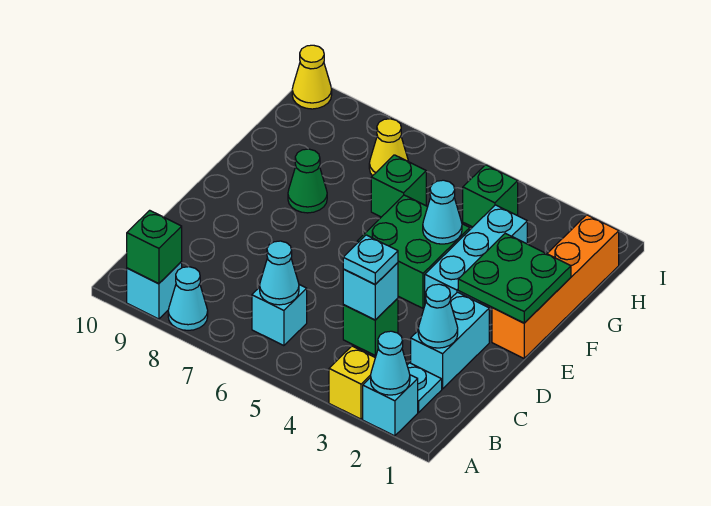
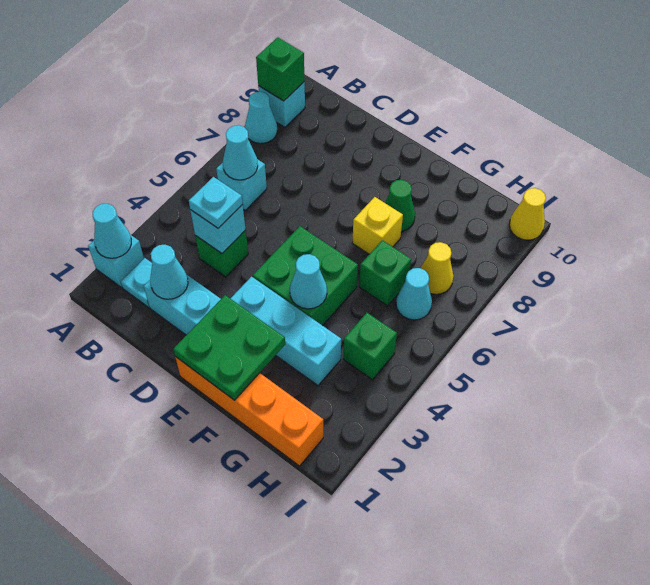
yellow 1x1 brick [329,346,375,419] -> yellow 1x1 brick moved to [352,197,403,254]
none -> cyan 1x1 cone [396,268,432,320]

